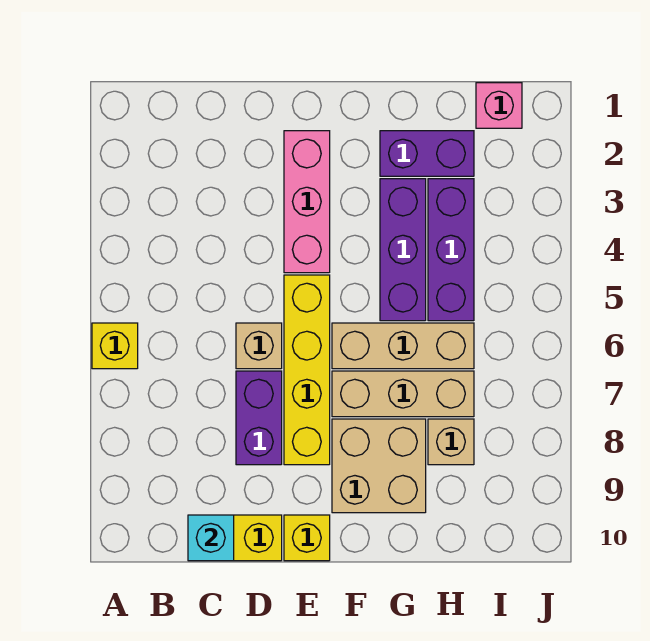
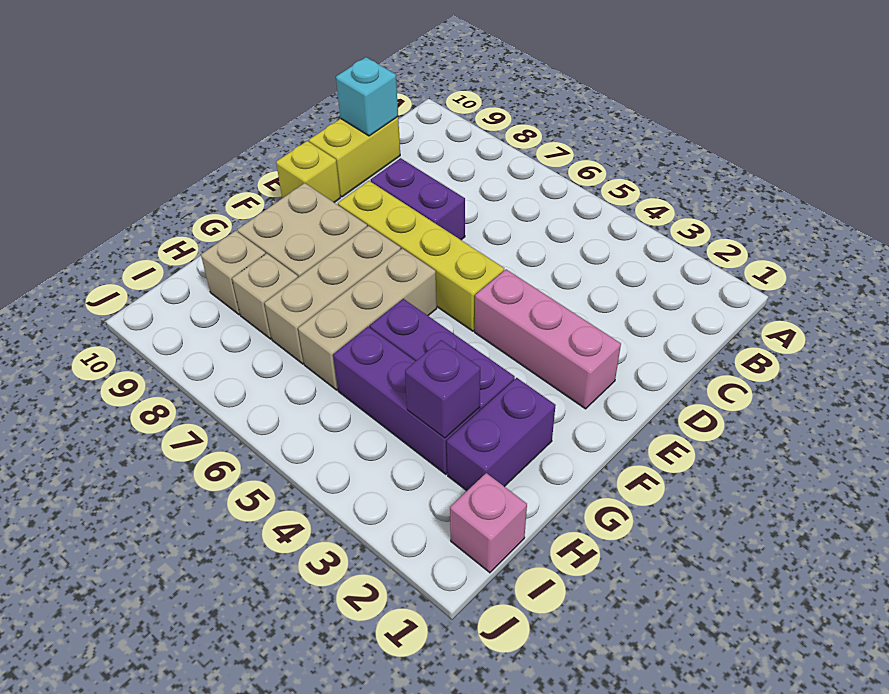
yellow 1x1 brick [92,323,138,369] -> none
tan 1x1 brick [236,323,282,369] -> tan 1x1 brick moved to [201,231,266,315]
none -> purple 1x1 brick [405,340,480,438]

